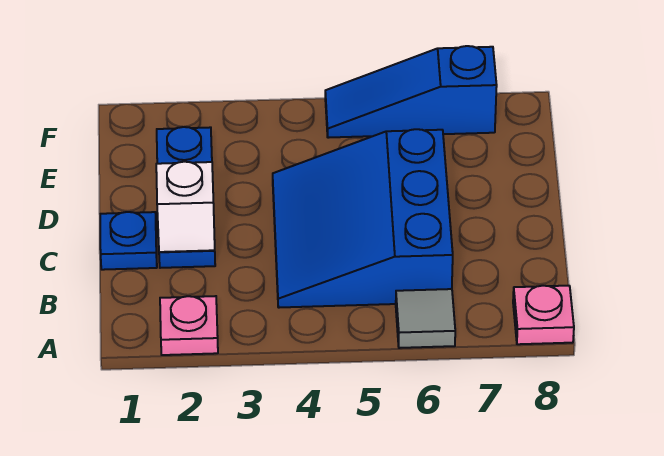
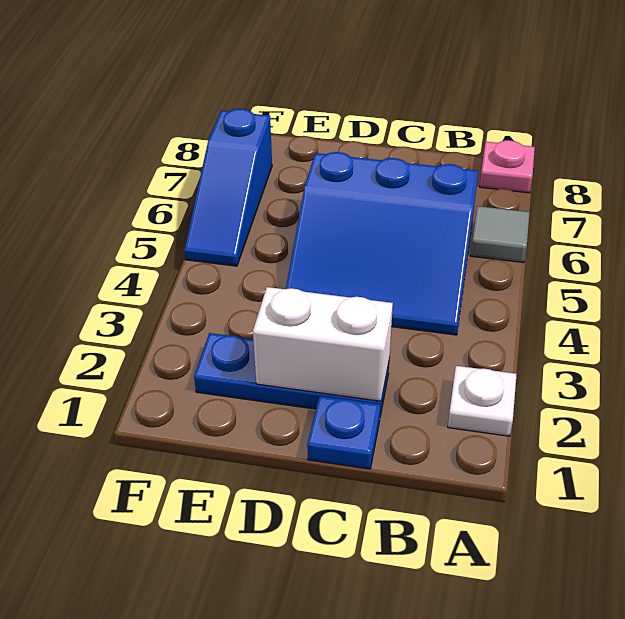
pink 1x1 plate [160,296,218,355] -> white 1x1 plate [448,366,517,436]
white 1x1 brick [156,162,215,252] -> white 1x2 brick [253,287,393,401]

